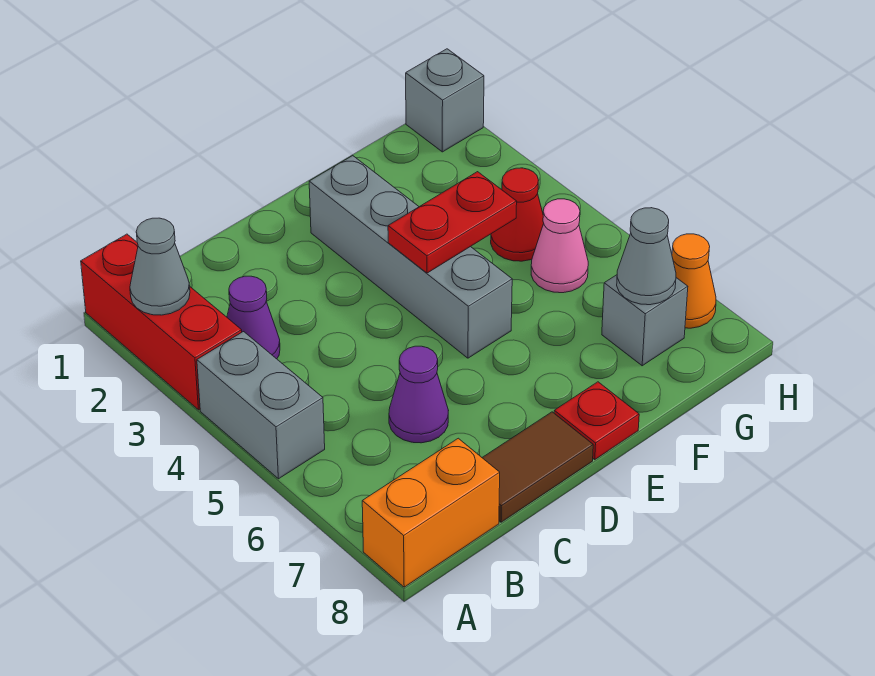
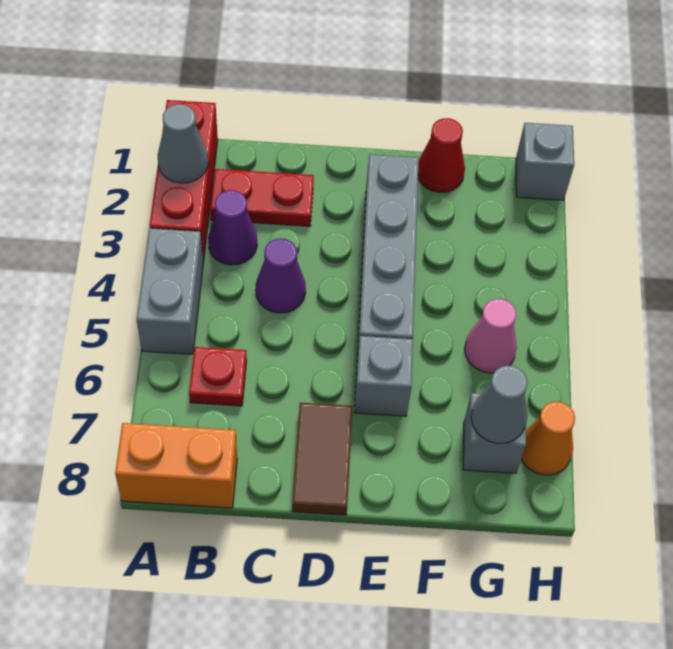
purple 1x1 cone [389,346,448,443] -> purple 1x1 cone moved to [256,238,306,313]
brown 1x2 tile [482,412,593,522] -> brown 1x2 tile turned to [292,403,353,515]
red 1x2 plate [388,172,517,273] -> red 1x2 plate moved to [210,169,314,226]
none -> grey 1x1 brick [354,336,413,416]
red 1x1 plate [554,382,639,460] -> red 1x1 plate moved to [189,347,247,406]
red 1x1 cone [491,168,544,261] -> red 1x1 cone moved to [418,118,465,192]

